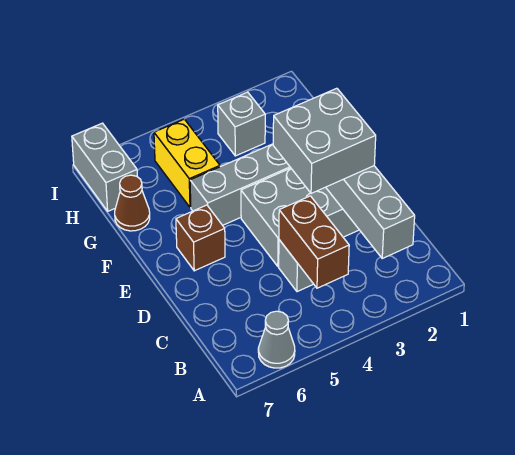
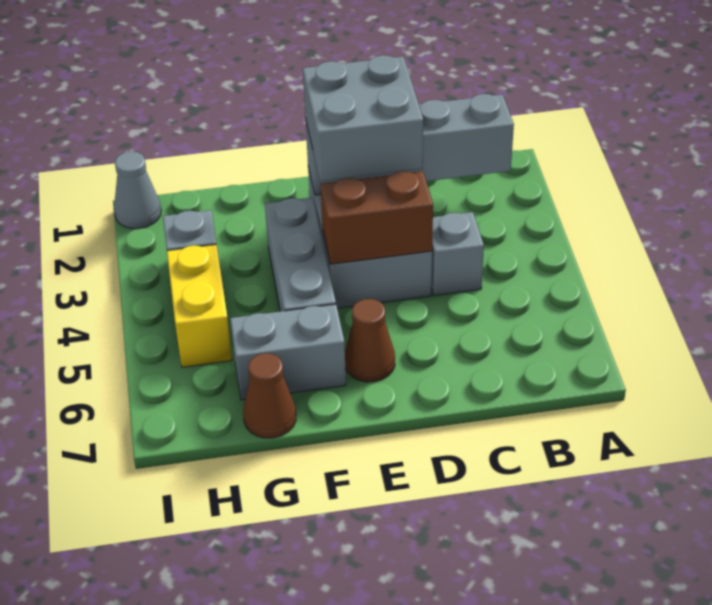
grey 1x1 cone [258,311,295,368] -> grey 1x1 cone moved to [114,152,161,229]
brown 1x2 brick [279,196,349,288] -> brown 1x2 brick moved to [320,171,433,264]
brown 1x1 brick [176,205,225,271] -> brown 1x1 cone [345,299,395,382]
yellow 1x2 brick [154,119,220,207] -> yellow 1x2 brick turned to [167,244,232,367]
grey 1x2 brick [72,123,137,211] -> grey 1x2 brick moved to [230,304,346,400]

